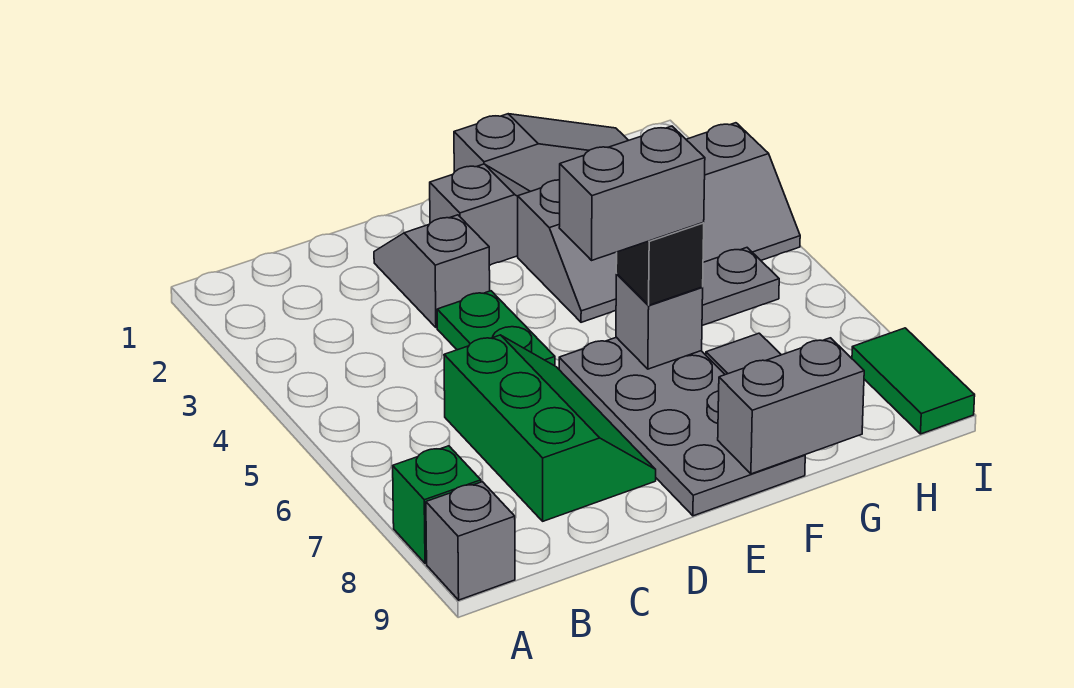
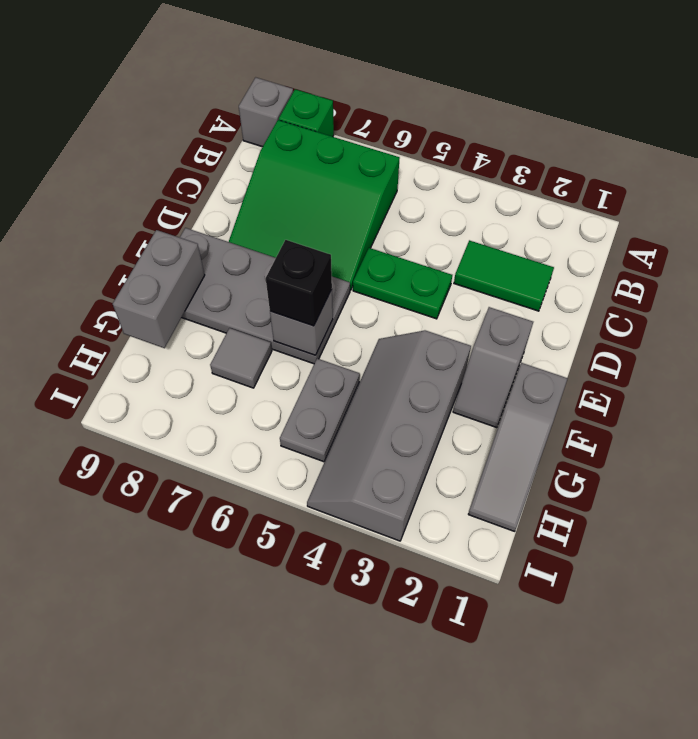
green 2x3 slope [444,335,656,521] -> green 3x3 slope [229,120,400,290]
grey 1x2 slope [374,215,490,328] -> none
grey 1x2 brick [559,126,705,260] -> none
green 1x2 tile [852,328,975,434] -> green 1x2 tile moved to [454,240,554,311]

